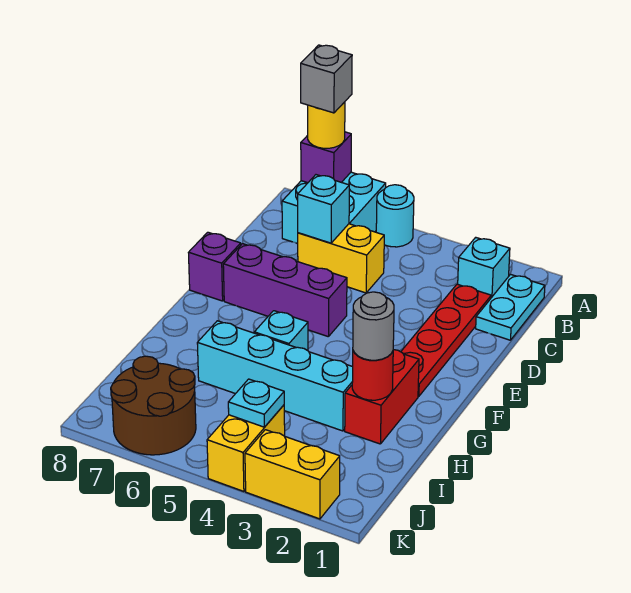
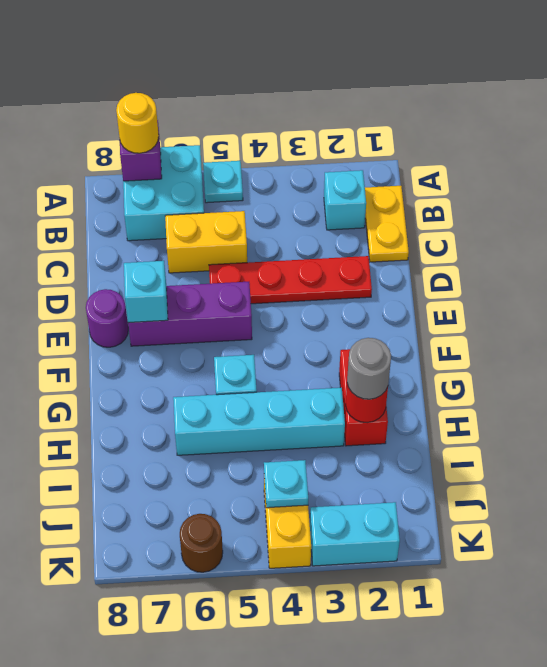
cyan 1x1 round brick [376,185,414,247] -> cyan 1x1 plate [203,161,243,203]
grey 1x1 brick [301,45,352,113] -> none
cyan 1x2 plate [476,274,545,340] -> yellow 1x2 plate [365,186,409,262]
red 1x4 plate [401,284,491,396] -> red 1x4 plate turned to [209,256,372,304]
cyan 1x1 brick [298,175,349,243] -> cyan 1x1 brick moved to [124,261,168,323]
purple 1x1 brick [188,232,241,301] -> purple 1x1 round brick [86,289,128,347]
brown 2x2 round brick [111,356,196,455] -> brown 1x1 round brick [180,514,223,572]
yellow 1x2 brick [245,430,340,519] -> cyan 1x2 brick [310,502,400,566]

